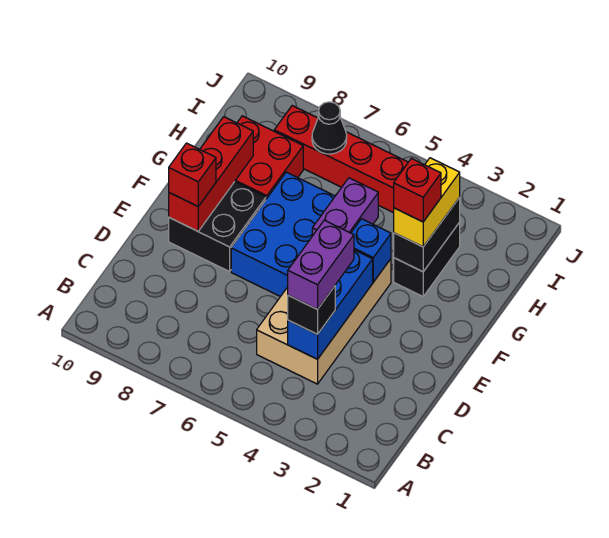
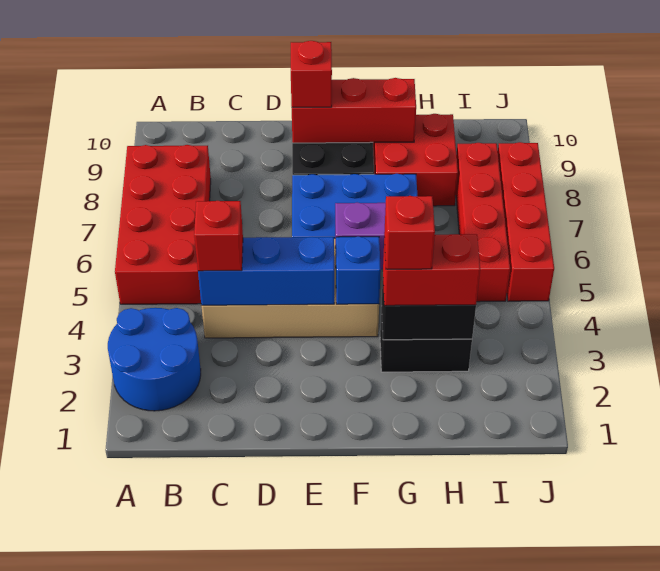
none -> blue 2x2 round brick [108,308,201,411]
none -> red 2x4 brick [115,145,211,304]
black 1x1 brick [288,286,335,334] -> red 1x1 brick [194,201,243,271]
purple 1x2 brick [288,220,354,309] -> none
yellow 1x2 brick [394,158,460,247] -> red 1x2 brick [383,234,480,306]
black 1x1 cone [312,102,347,154] -> none
none -> red 1x4 brick [498,142,554,301]

